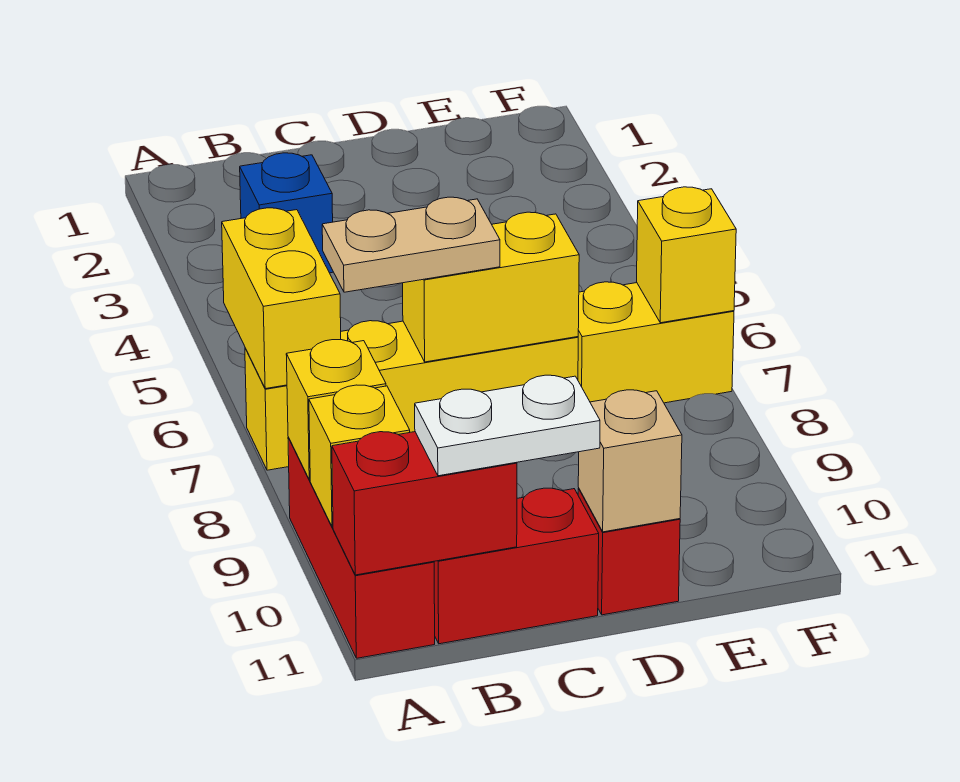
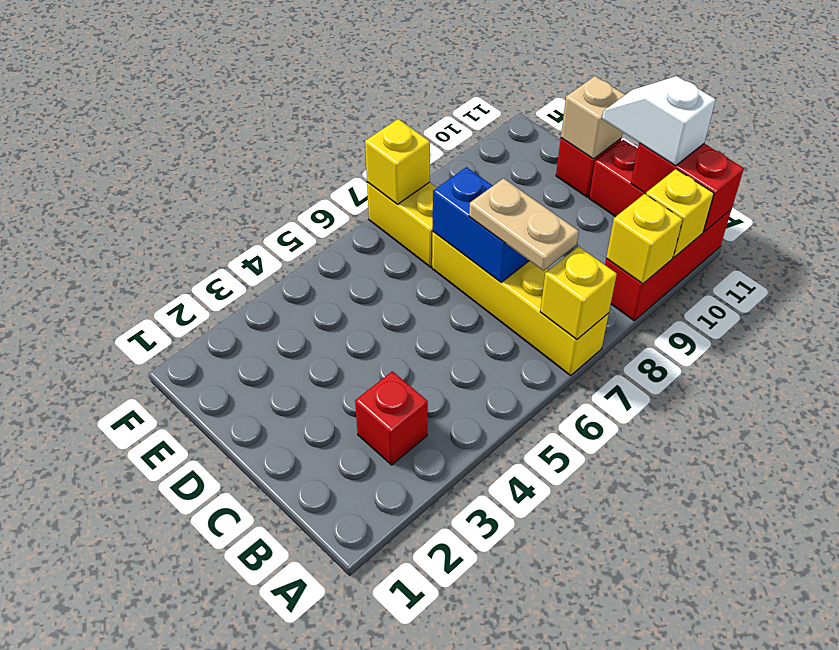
yellow 1x2 brick [222,208,341,389] -> yellow 1x1 brick [540,247,617,339]
blue 1x1 brick [240,153,333,273] -> red 1x1 brick [355,371,428,465]
white 1x2 plate [415,375,600,476] -> white 1x2 slope [602,76,716,166]
yellow 1x2 brick [403,212,579,362] -> blue 1x2 brick [433,167,529,282]

